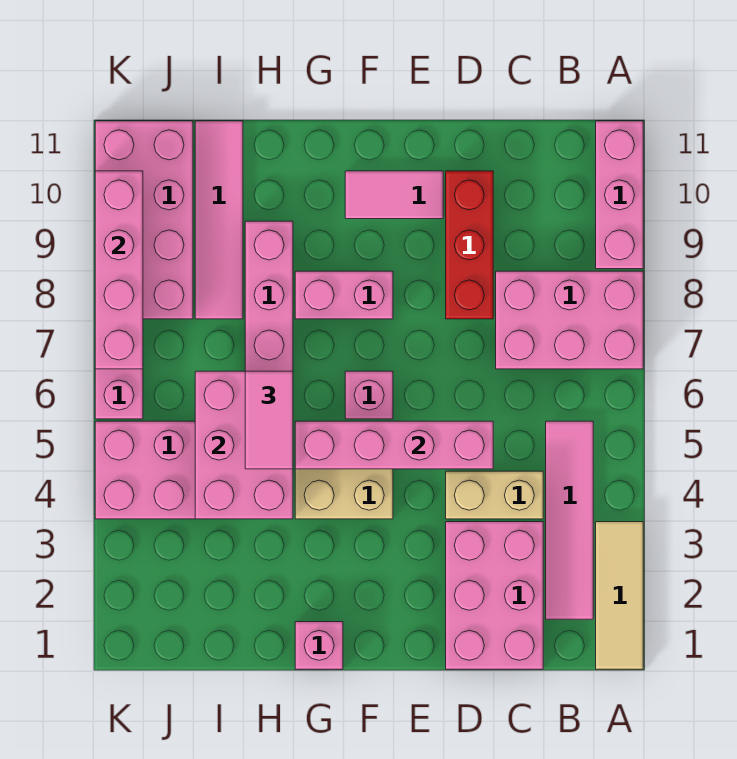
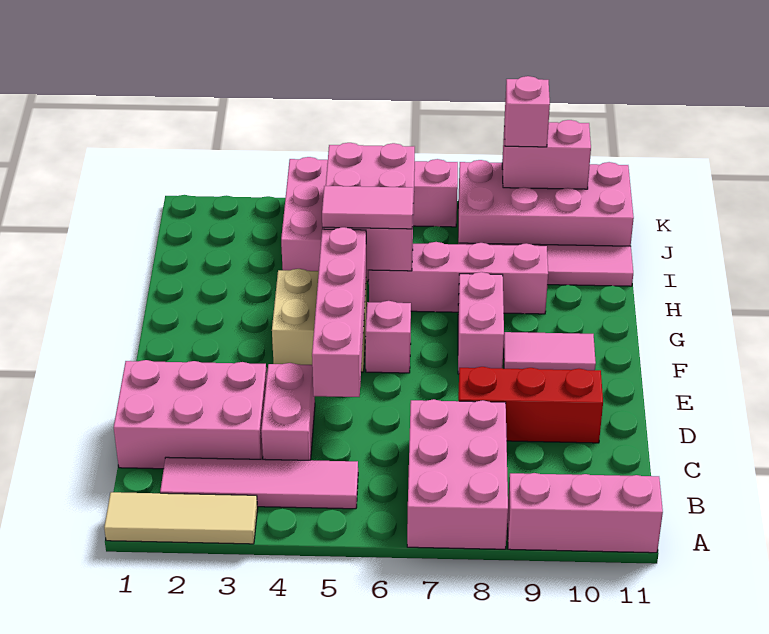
tan 1x2 brick [446,471,543,519] -> pink 1x2 brick [261,363,315,460]
pink 1x2 tile [345,171,443,219] -> pink 1x2 tile turned to [504,332,596,370]
pink 1x1 brick [295,622,343,669] -> pink 1x1 brick moved to [504,76,550,147]
pink 2x3 brick [195,371,293,519] -> pink 2x3 brick turned to [322,143,415,271]
pink 1x4 brick [95,171,143,369] -> pink 1x2 brick [502,120,591,189]

